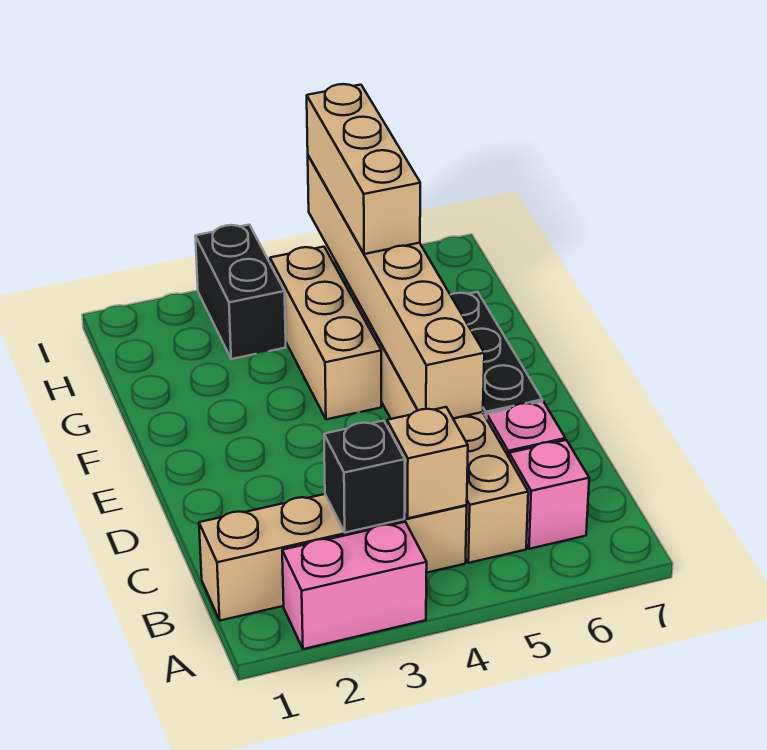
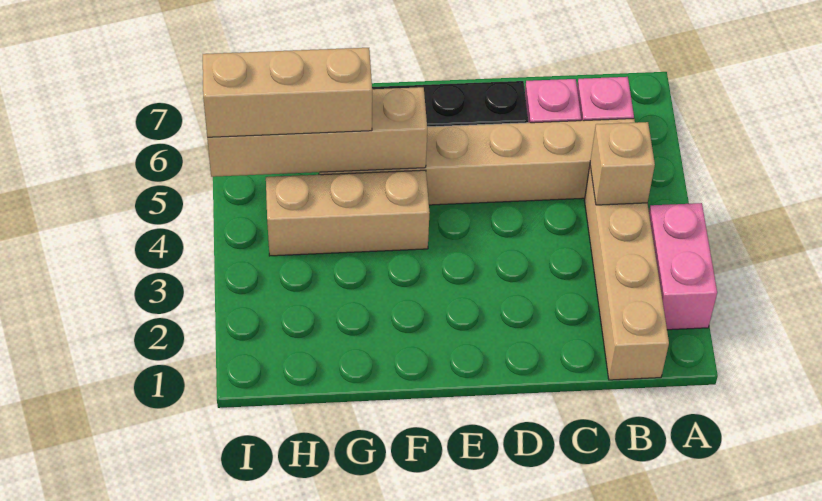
black 1x1 brick [324,421,405,533] -> none
tan 1x6 brick [308,156,484,418] -> tan 1x4 brick [207,87,427,177]
black 1x2 brick [195,225,286,359] -> none

